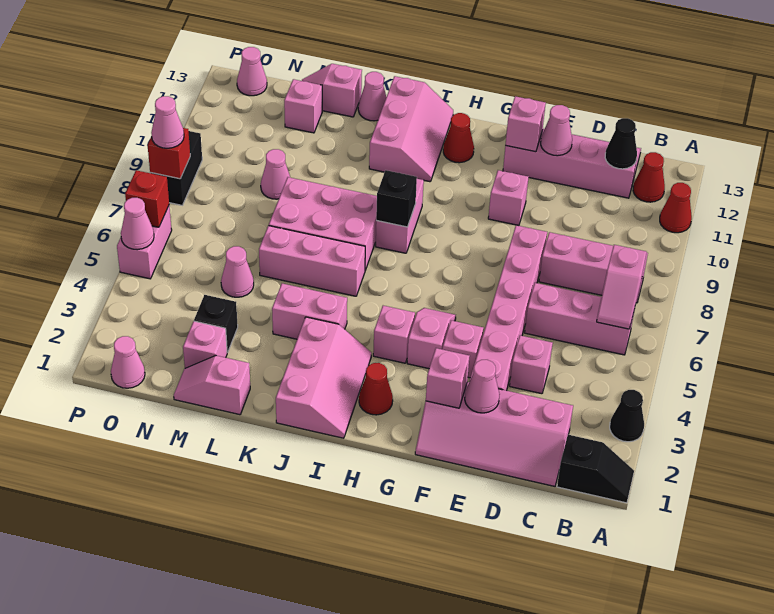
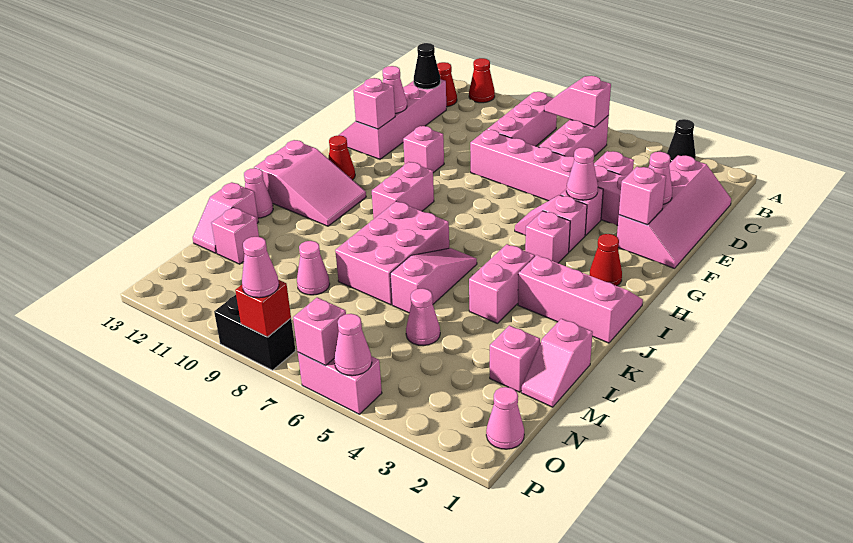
black 1x2 slope [557,435,634,503] -> none
pink 1x2 slope [597,245,647,329] -> pink 1x2 slope turned to [544,76,611,127]
pink 1x2 brick [376,179,424,253] -> pink 1x2 brick turned to [372,162,434,219]
black 1x1 brick [376,170,417,227] -> none
pink 2x3 slope [369,76,453,182] -> pink 2x3 slope turned to [254,140,366,226]
pink 1x3 brick [259,226,365,296] -> pink 1x3 slope [390,248,477,313]
black 1x1 brick [194,295,238,353] -> none
pink 1x1 cone [237,47,267,96] -> pink 1x1 cone moved to [566,147,598,200]
red 1x1 brick [125,170,169,227] -> pink 1x1 brick [293,297,346,366]

